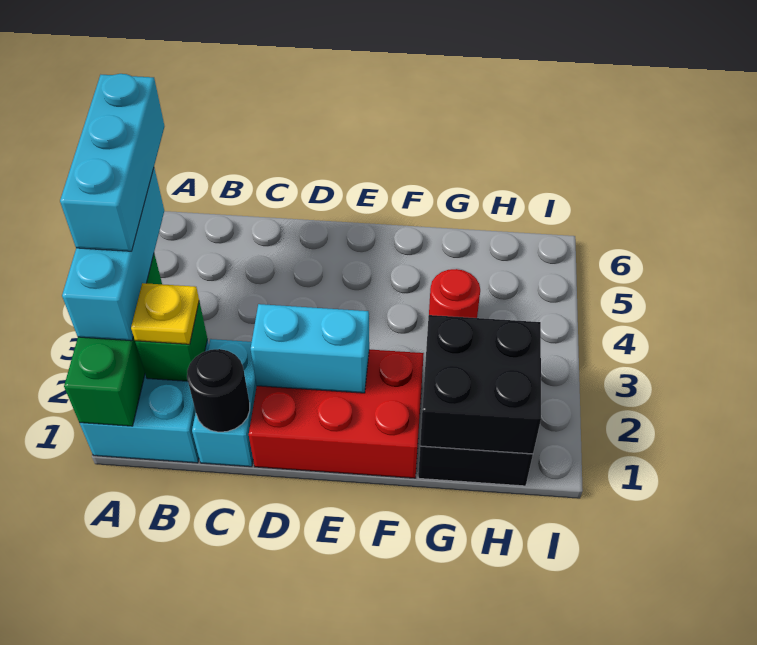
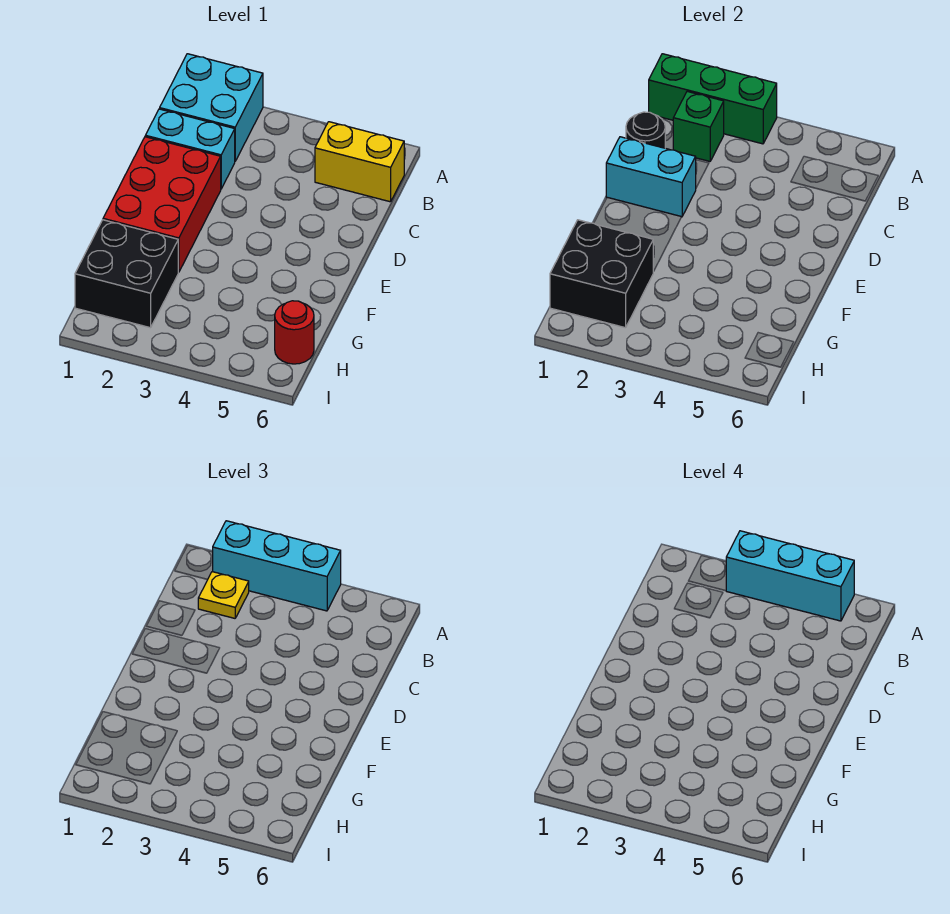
none -> yellow 1x2 brick [315,122,404,202]
cyan 1x2 brick [251,304,369,393] -> cyan 1x2 brick turned to [606,137,696,217]
red 1x1 round brick [429,269,480,318] -> red 1x1 round brick moved to [275,301,314,364]

